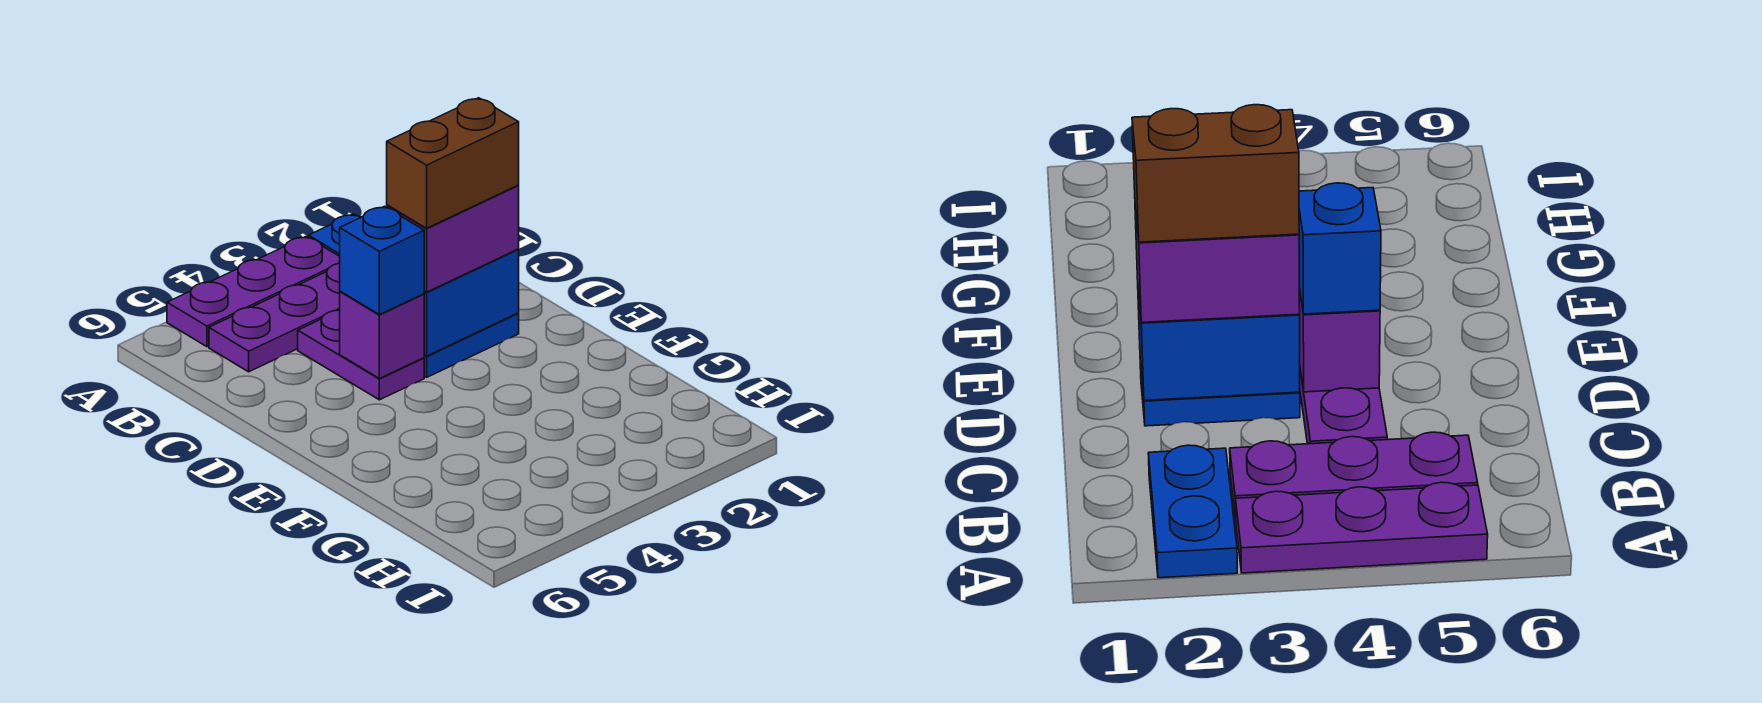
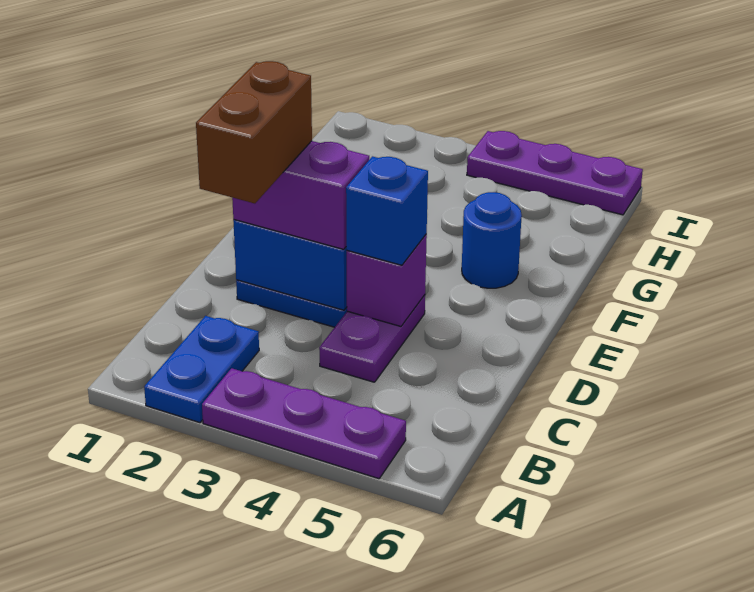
purple 1x3 plate [209,263,340,372] -> purple 1x3 plate moved to [467,131,643,215]
brown 1x2 brick [387,98,519,228] -> brown 1x2 brick turned to [196,61,312,203]
none -> blue 1x1 round brick [462,192,522,288]

